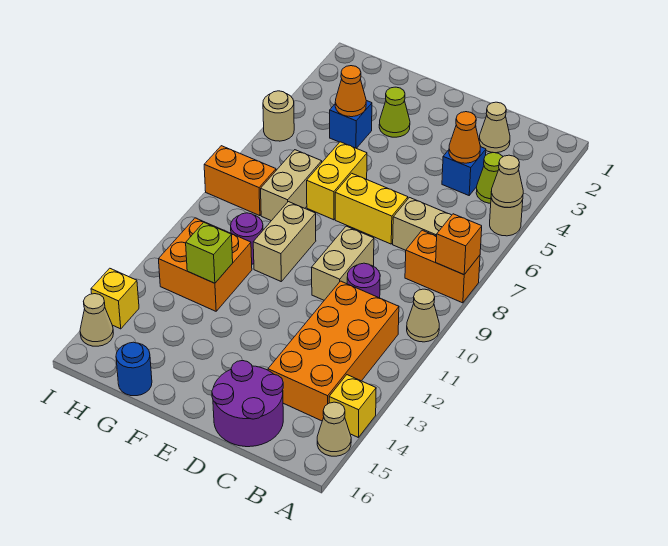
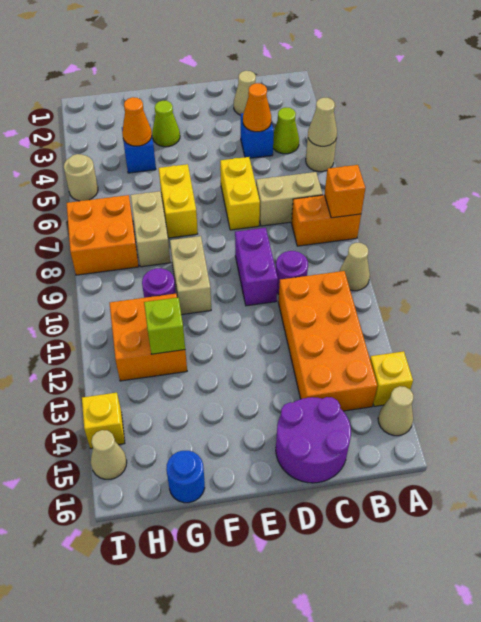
yellow 1x2 brick [335,173,408,244] -> yellow 1x2 brick turned to [220,157,260,230]
tan 1x2 brick [312,226,374,300] -> purple 1x2 brick [235,228,278,306]
orange 1x2 brick [204,146,276,216] -> orange 2x2 brick [66,195,139,275]

